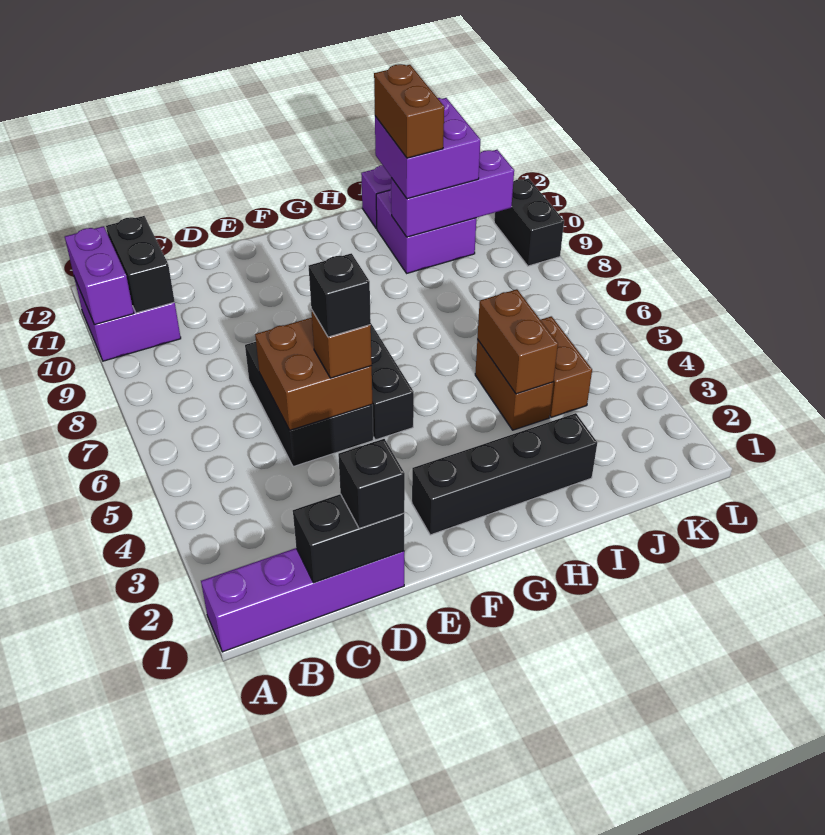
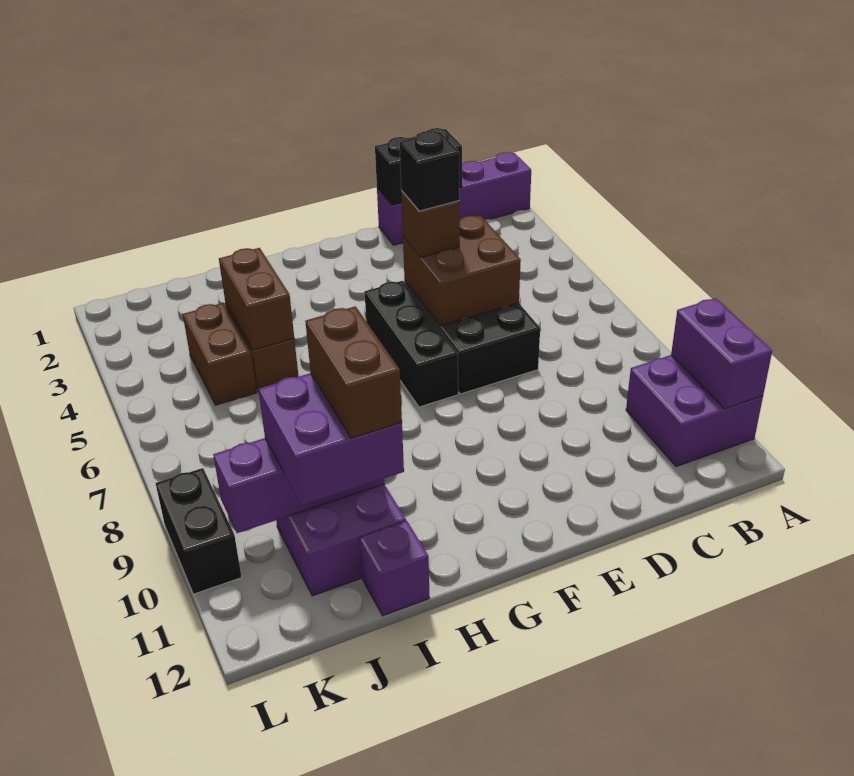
black 1x2 brick [106,216,175,313] -> none
black 1x1 brick [338,439,405,528] -> none
black 1x4 brick [412,413,597,535] -> none

